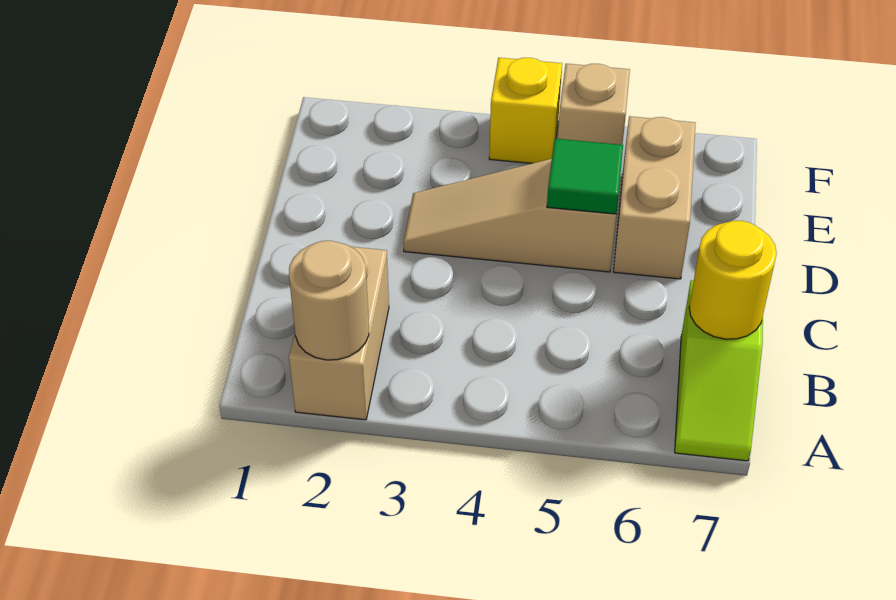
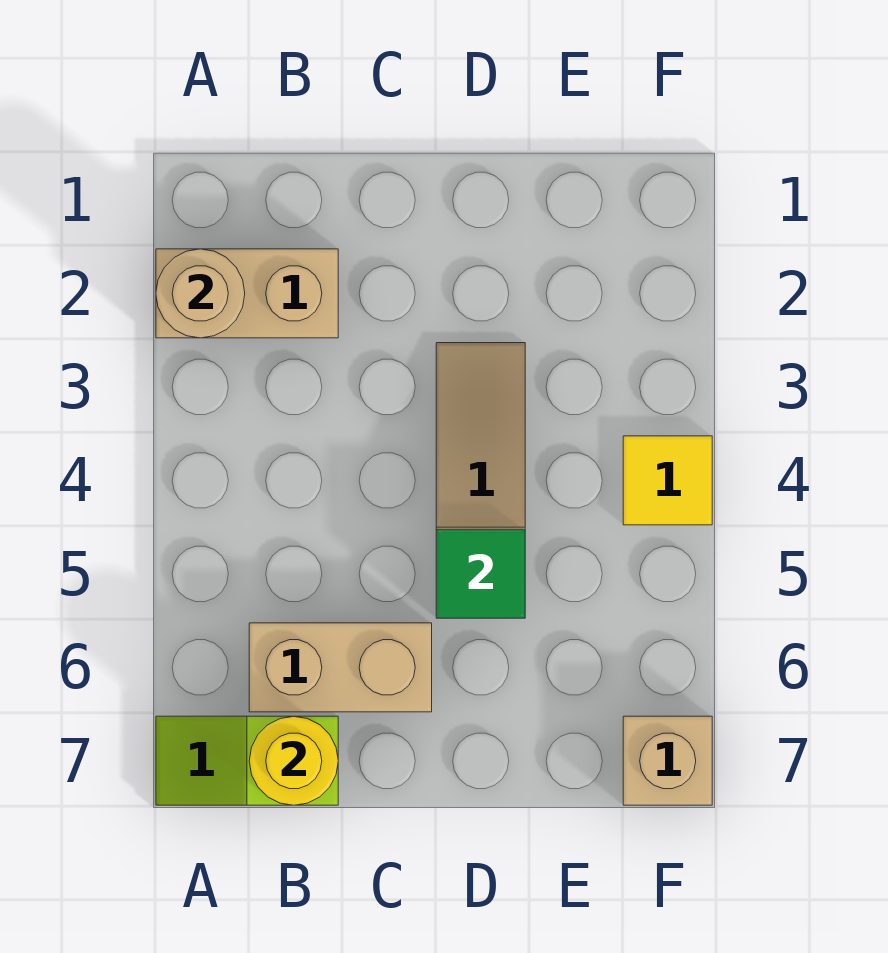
tan 1x2 brick [614,116,696,279] -> tan 1x2 brick moved to [249,623,432,712]
yellow 1x1 brick [489,58,562,164] -> yellow 1x1 tile [623,436,712,525]
tan 1x1 brick [558,64,630,145] -> tan 1x1 brick moved to [623,716,712,805]

